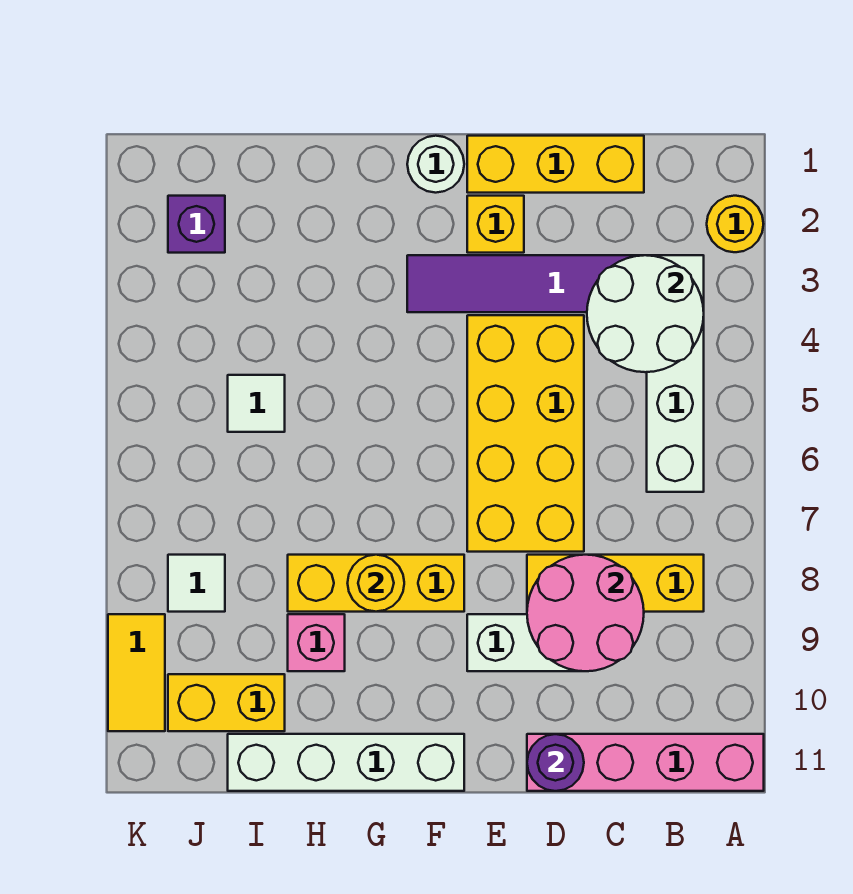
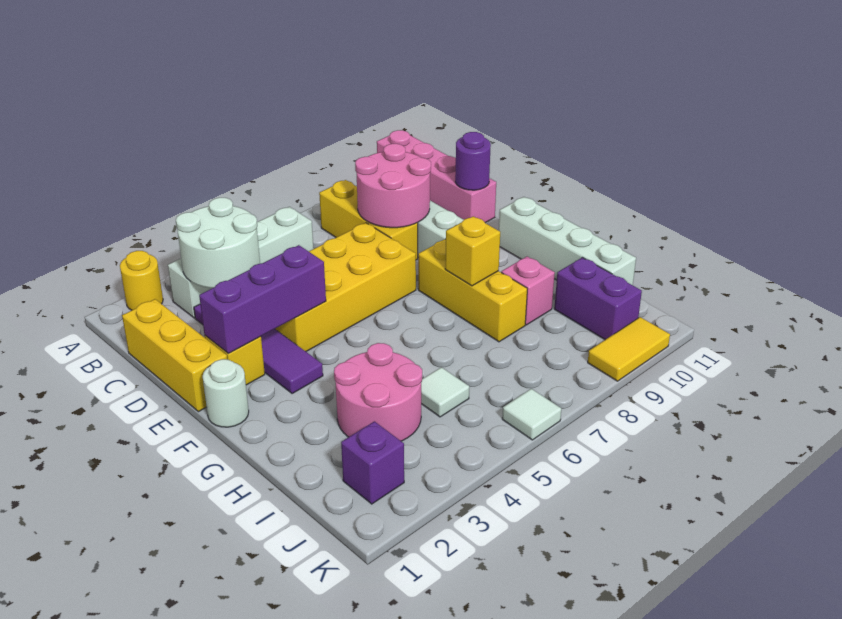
none -> purple 1x3 brick [199,245,326,353]
yellow 1x1 round brick [348,555,404,612] -> yellow 1x1 brick [445,216,500,286]
none -> pink 2x2 round brick [334,343,422,441]
yellow 1x2 brick [168,674,285,731] -> purple 1x2 brick [554,257,642,340]
white 1x1 tile [168,555,225,612] -> white 1x1 tile moved to [502,389,561,440]

